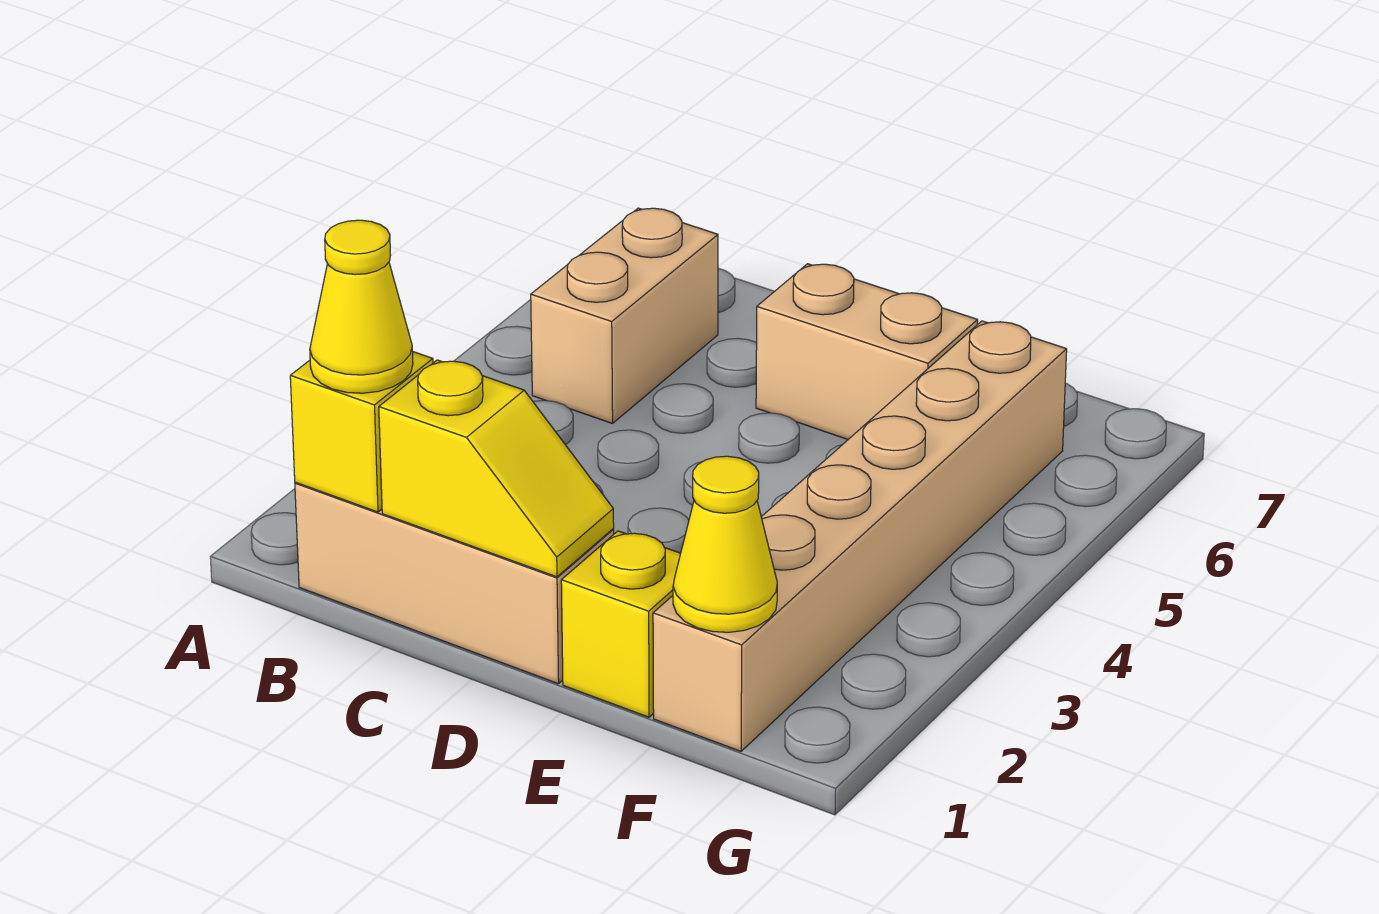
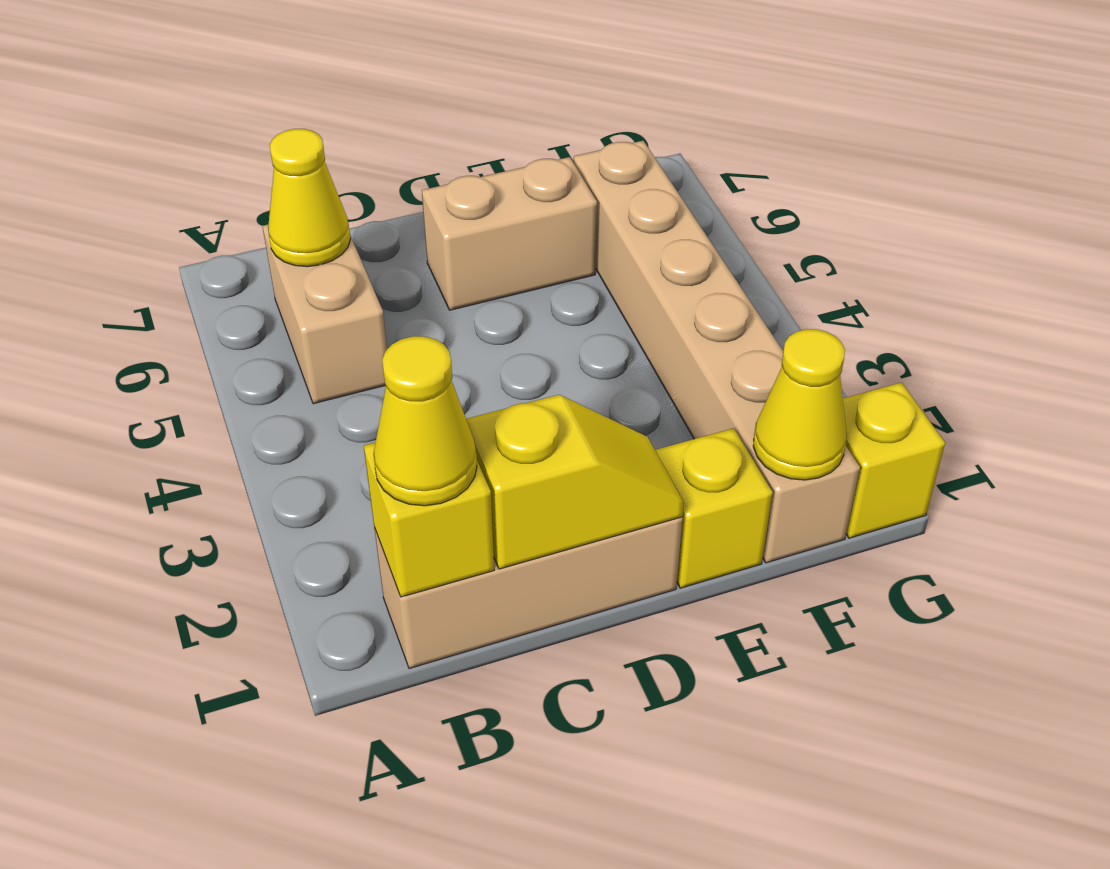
none -> yellow 1x1 cone [268,129,350,267]
none -> yellow 1x1 brick [843,383,945,538]

